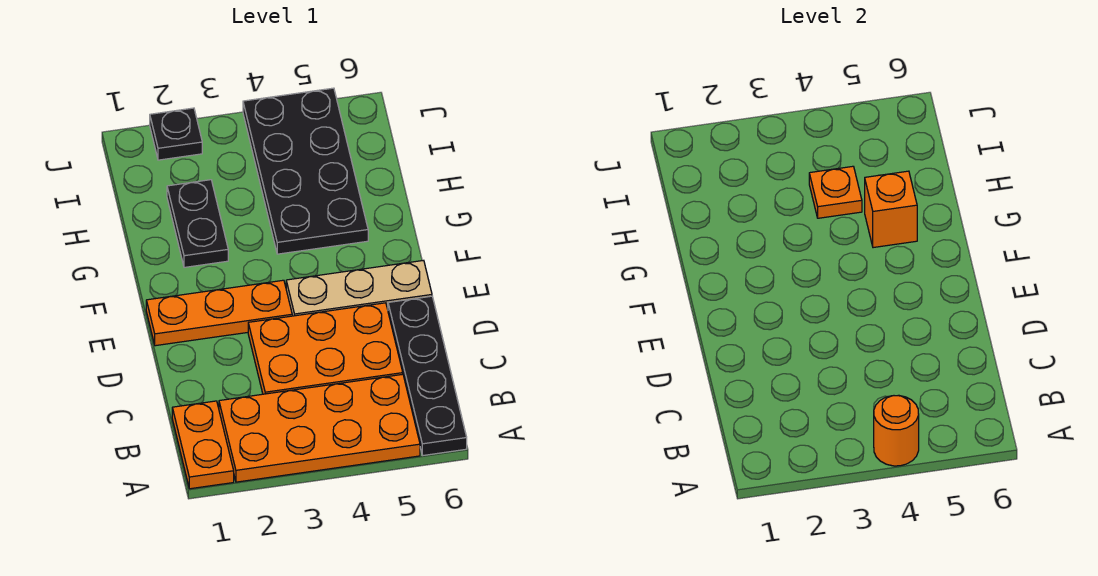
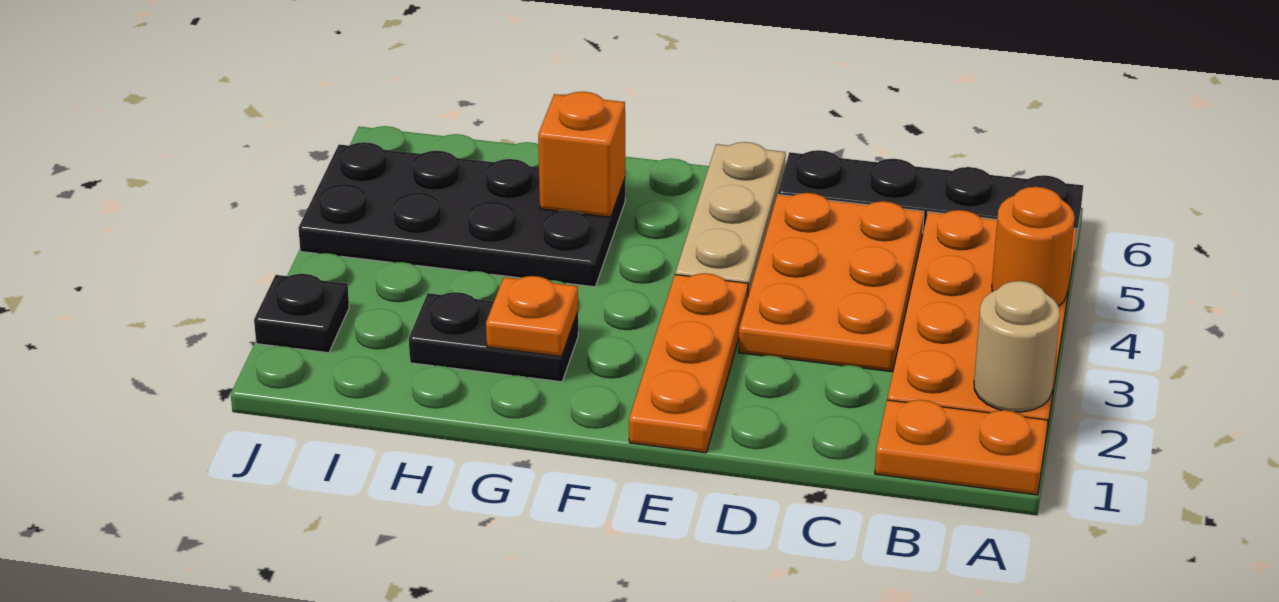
none -> tan 1x1 round brick [974,281,1060,412]
orange 1x1 plate [809,166,862,218] -> orange 1x1 plate moved to [486,276,578,357]

